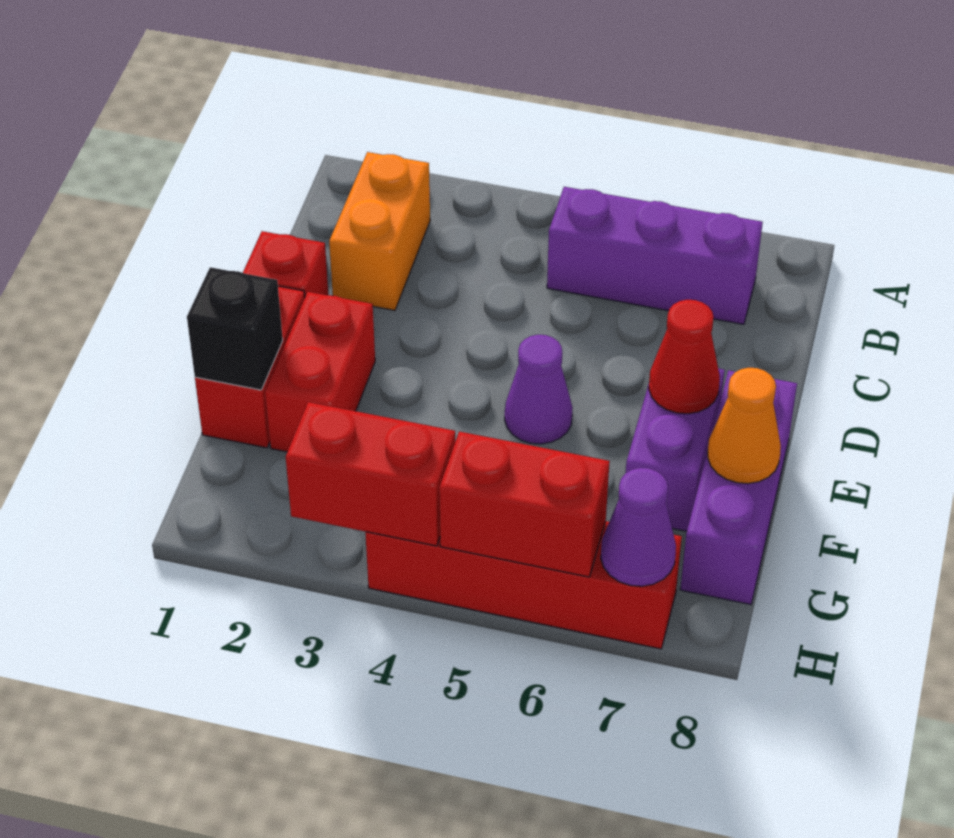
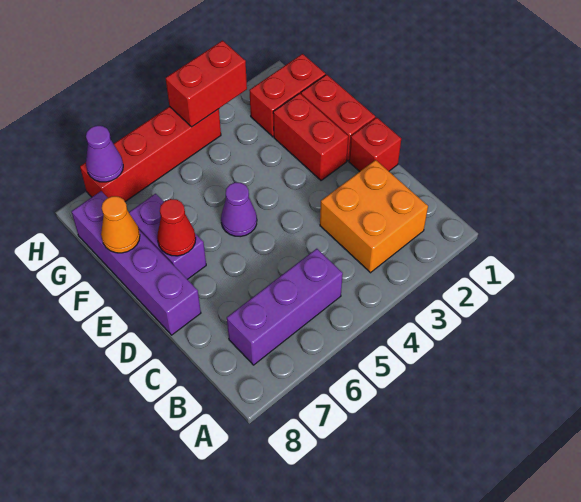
orange 1x2 brick [329,152,430,310] -> orange 2x2 brick [320,160,428,273]
purple 1x3 brick [680,370,797,605] -> purple 1x4 brick [72,191,201,335]
black 1x1 brick [187,267,283,390] -> none
red 1x2 brick [439,432,610,577] -> red 1x2 brick moved to [249,54,325,137]

